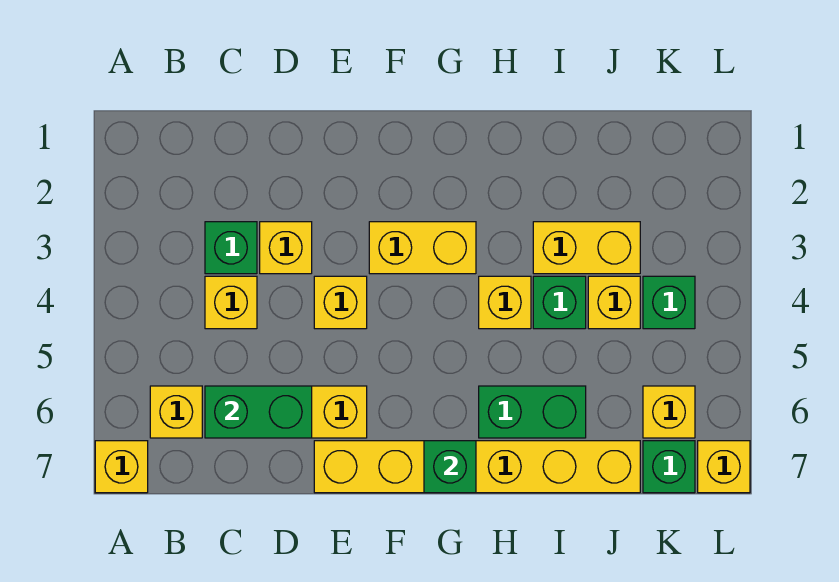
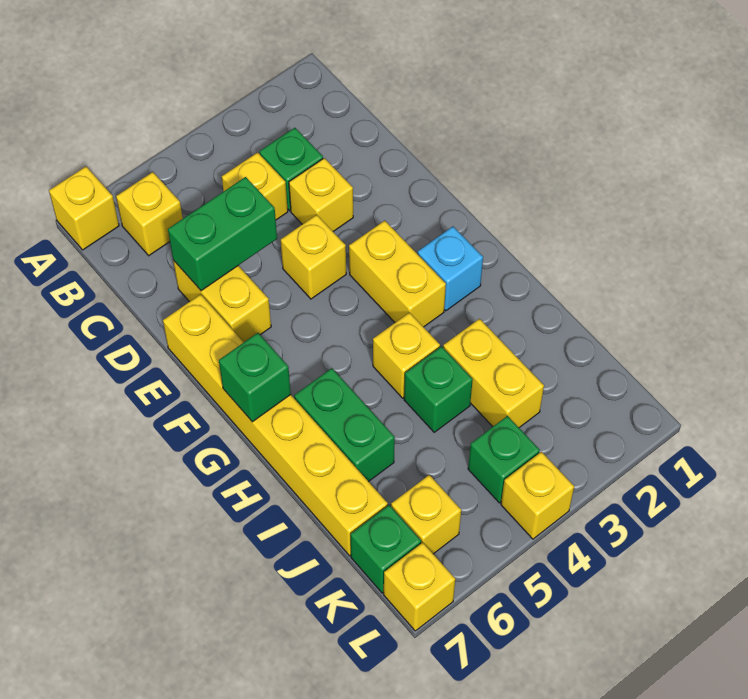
green 1x2 brick [205,386,312,438] -> green 1x2 brick turned to [168,177,277,291]
none -> cyan 1x1 brick [418,227,483,311]
yellow 1x1 brick [588,276,640,329] -> yellow 1x1 brick moved to [501,452,574,539]

